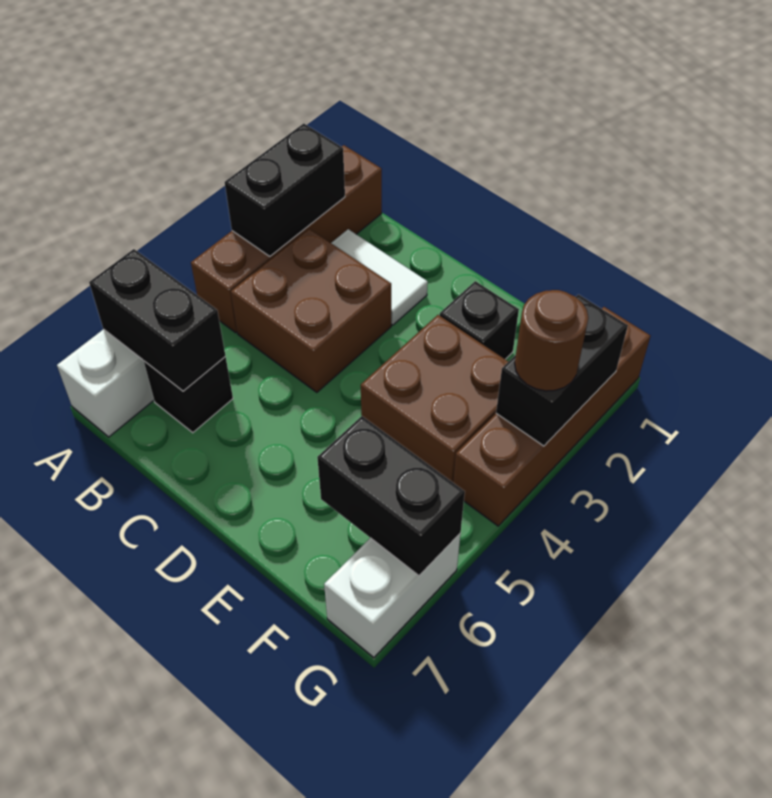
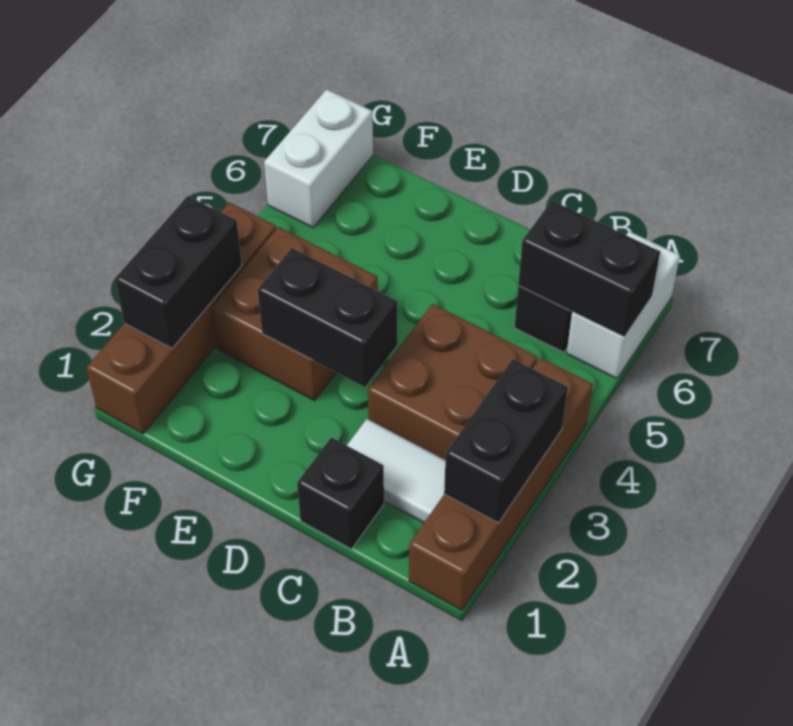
black 1x1 brick [440,281,519,359] -> black 1x1 brick moved to [297,437,384,549]
black 1x2 brick [317,416,465,576] -> black 1x2 brick moved to [258,248,397,387]
brown 1x1 round brick [515,290,588,391] -> none

